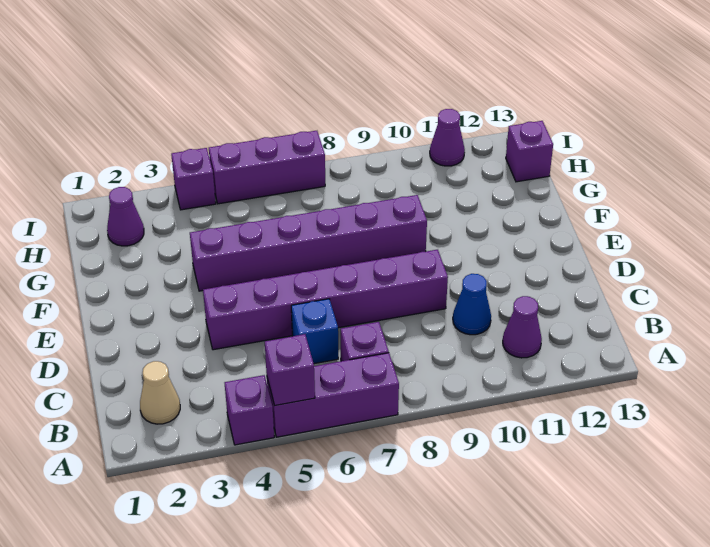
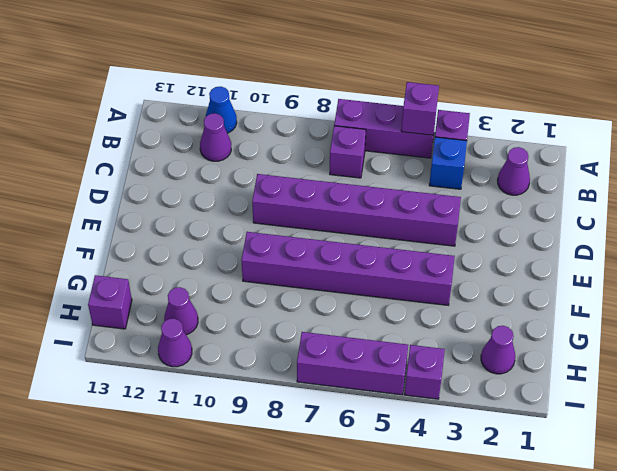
tan 1x1 cone [140,361,180,424] -> purple 1x1 cone [497,147,530,195]
blue 1x1 brick [291,299,338,364] -> blue 1x1 brick moved to [429,137,467,189]
blue 1x1 cone [453,274,491,335] -> blue 1x1 cone moved to [206,86,237,133]
none -> purple 1x1 cone [164,287,198,335]

